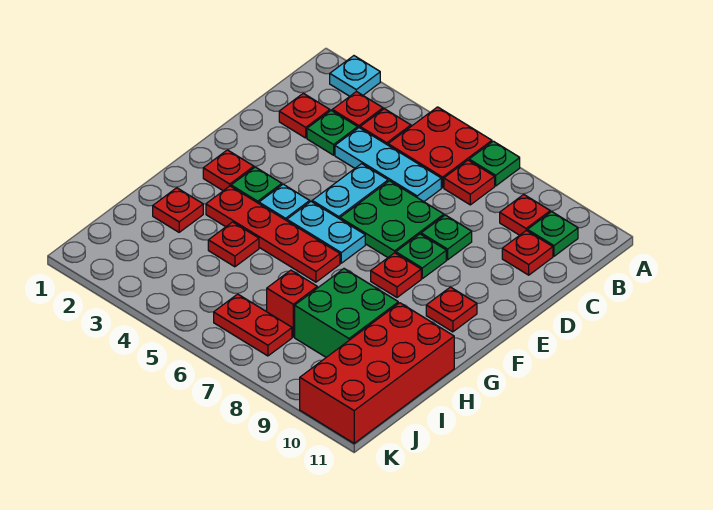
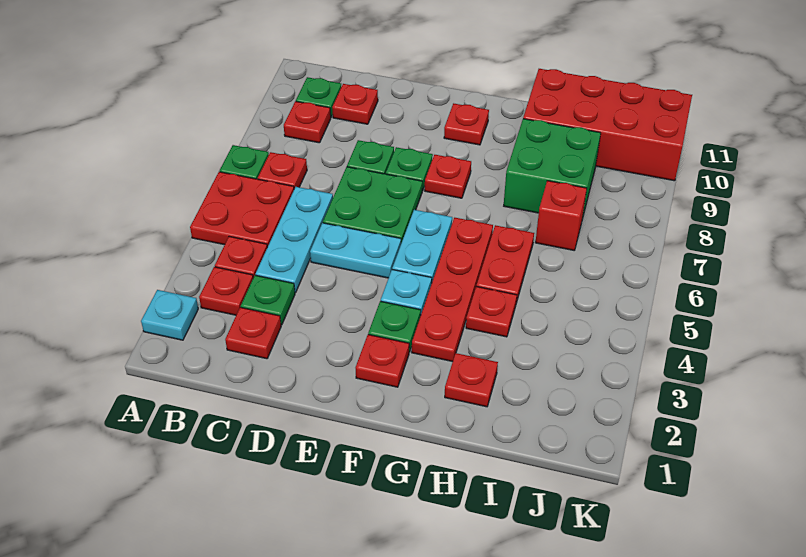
red 1x2 plate [214,294,292,356] -> red 1x2 plate moved to [476,225,534,303]

